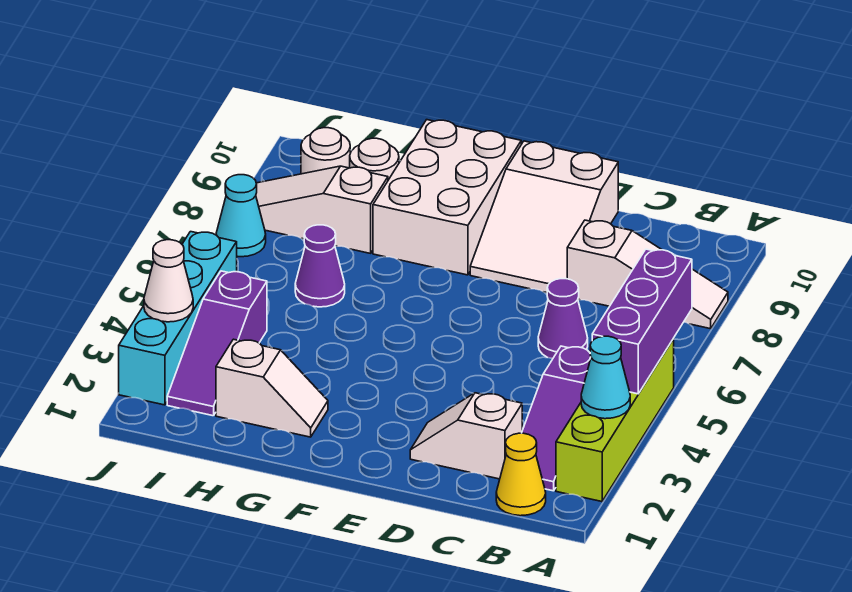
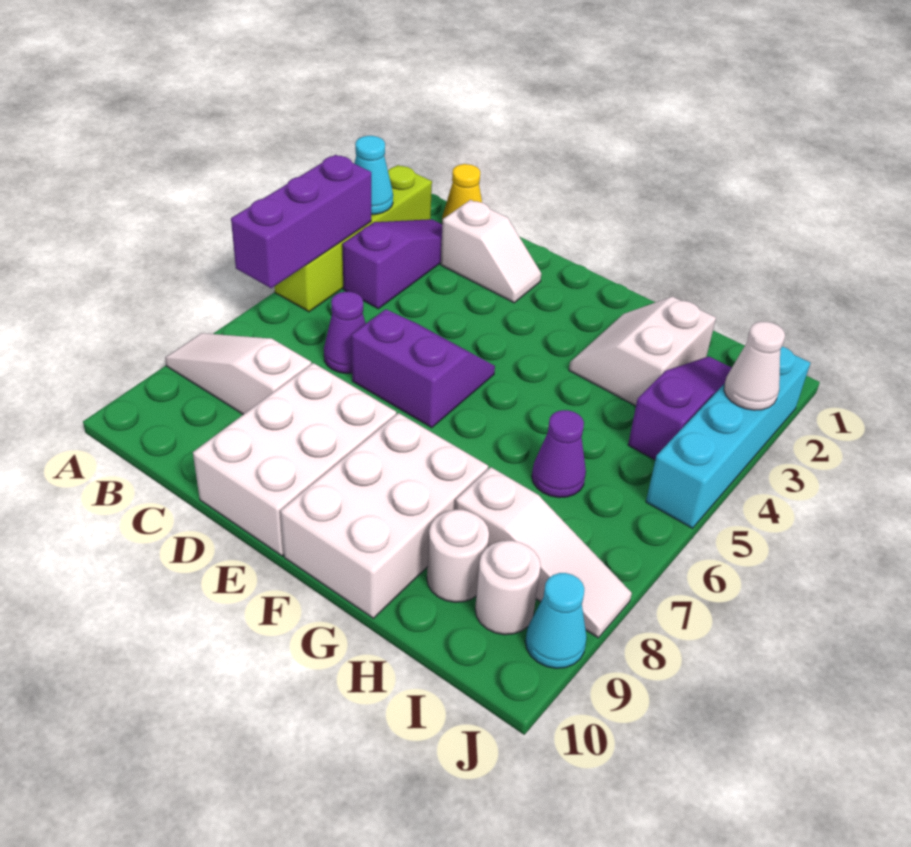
none -> purple 2x2 slope [352,309,495,428]
white 2x3 slope [470,141,618,292] -> white 2x3 brick [193,363,396,556]
white 1x2 slope [216,339,328,437] -> white 2x2 slope [569,297,716,406]
cyan 1x1 cone [216,175,266,257] -> cyan 1x1 cone moved to [525,573,587,668]

